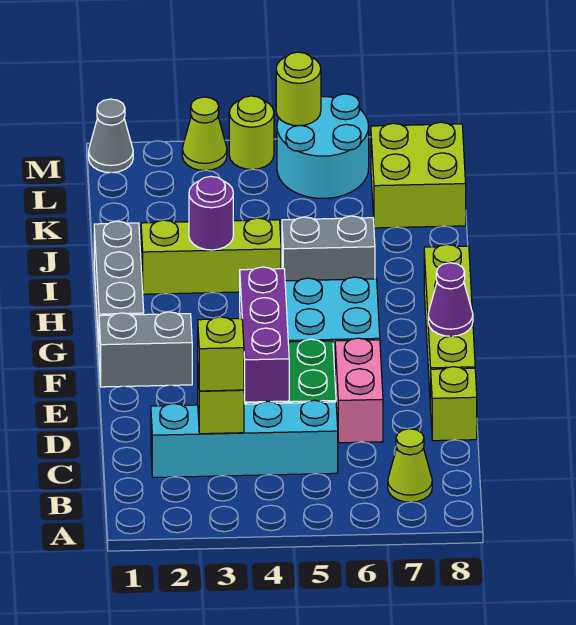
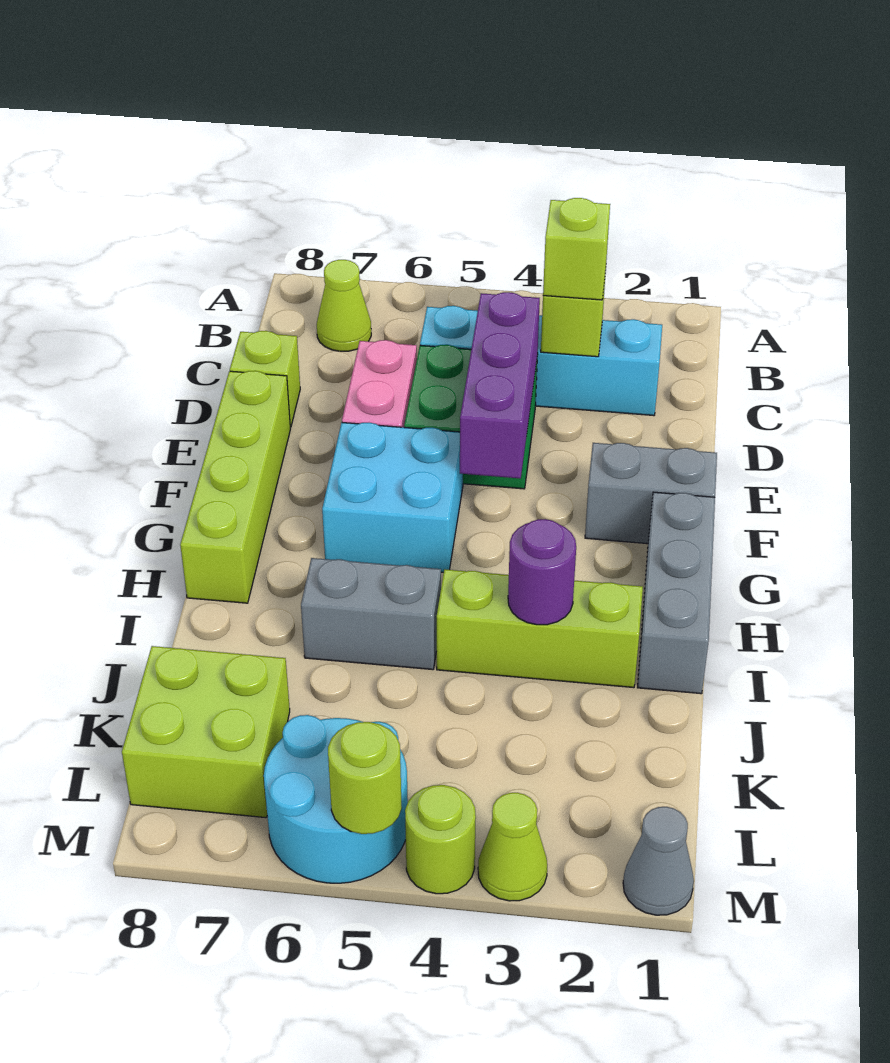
purple 1x1 cone [428,263,473,336] -> none

